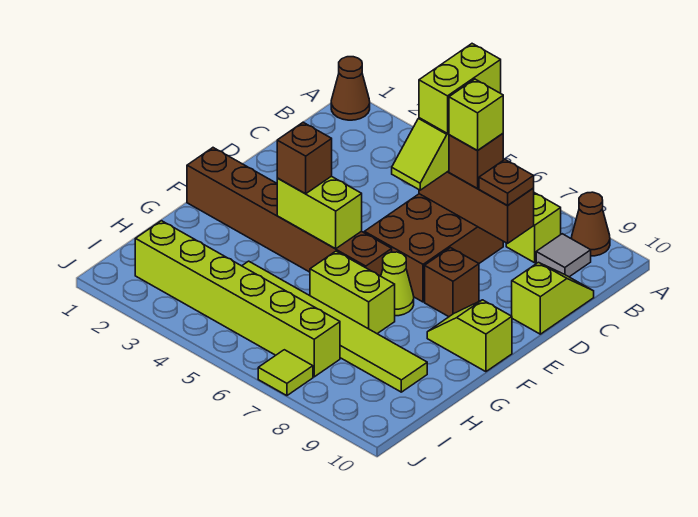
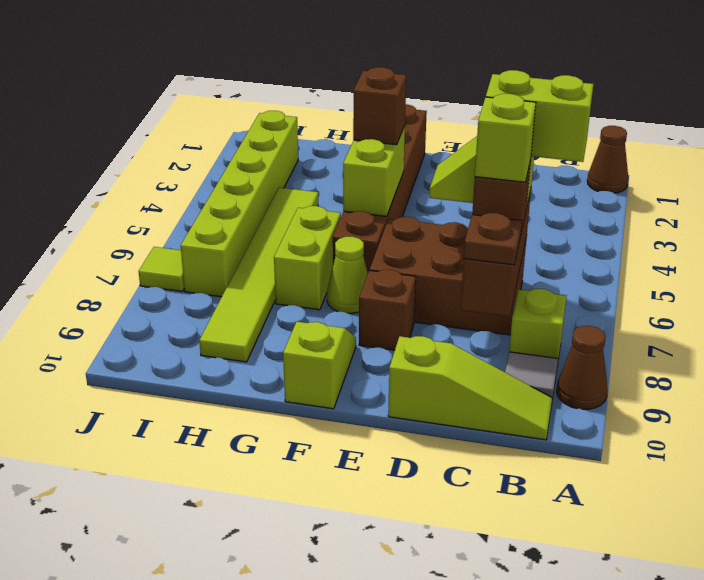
lime 1x2 slope [512,262,594,334] -> lime 1x3 slope [388,336,552,440]

